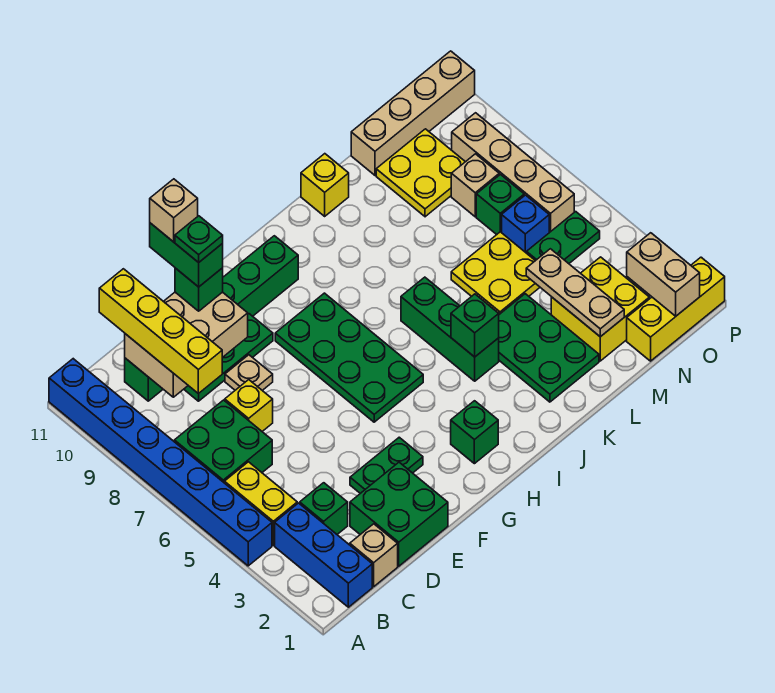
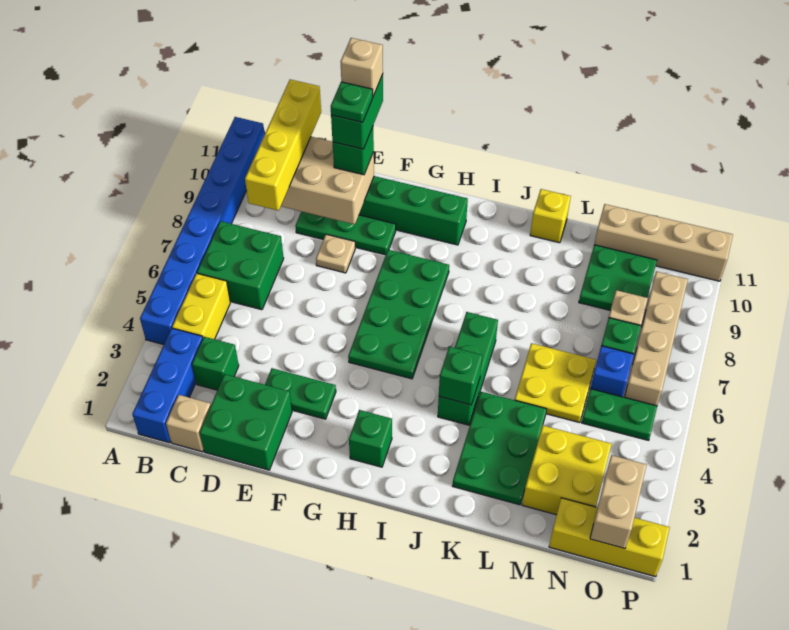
yellow 1x1 brick [225,380,273,431] -> none
tan 1x3 plate [526,249,624,337] -> none
yellow 2x2 plate [376,129,465,217] -> green 2x2 plate [579,245,657,311]

